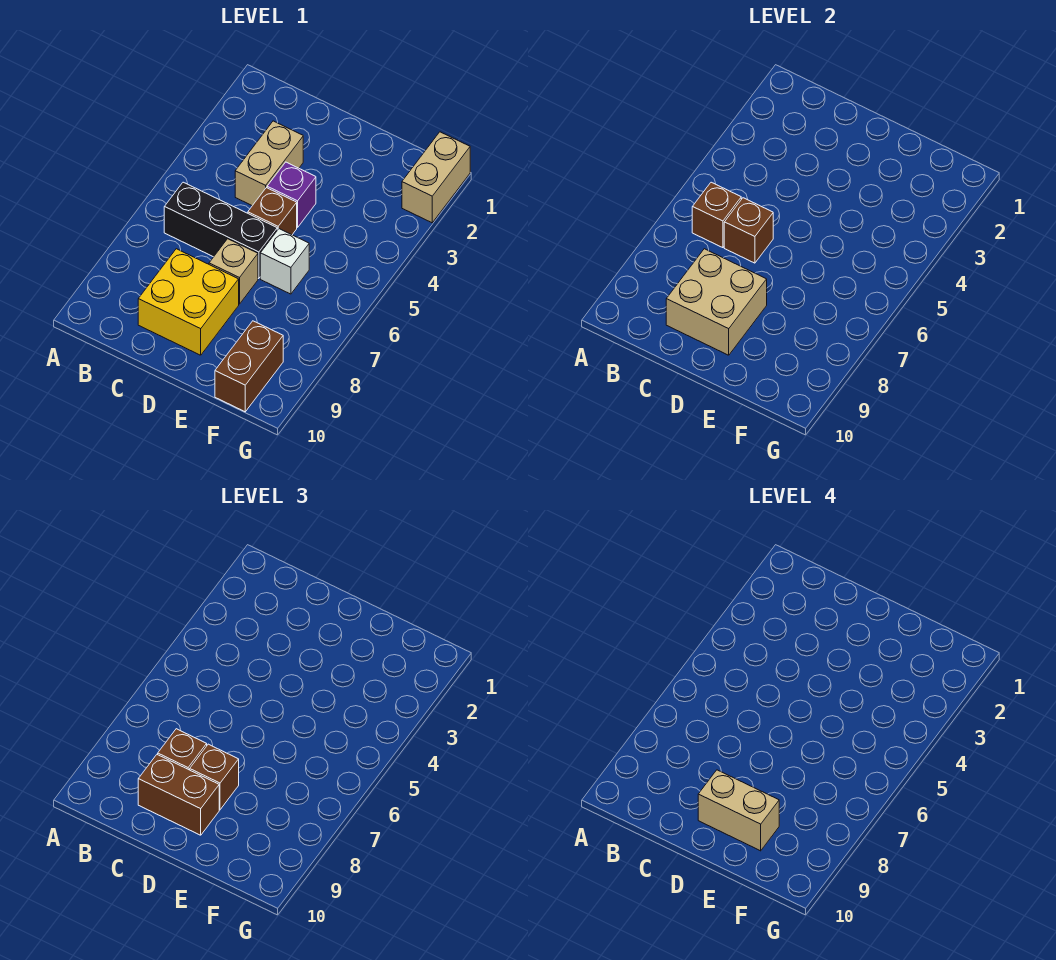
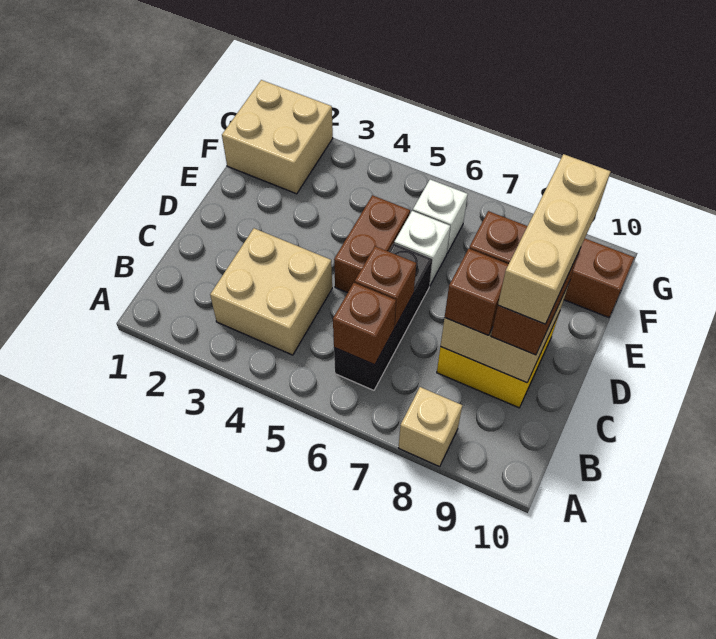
tan 1x2 brick [235,121,303,206] -> tan 2x2 brick [210,228,332,355]
purple 1x1 brick [267,162,316,227] -> none
brown 1x1 brick [248,188,297,235] -> brown 1x2 brick [334,195,410,293]
tan 1x1 brick [209,239,258,304] -> tan 1x1 brick moved to [399,387,462,467]
tan 1x2 brick [698,770,779,851] -> tan 1x3 brick [498,154,611,324]
none -> white 1x1 brick [413,180,468,253]
tan 1x2 brick [402,132,470,223] -> tan 2x2 brick [222,80,333,194]

